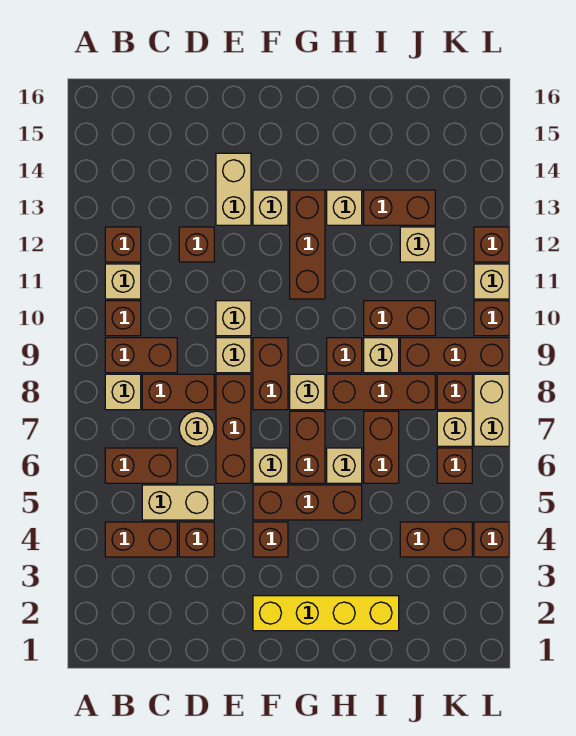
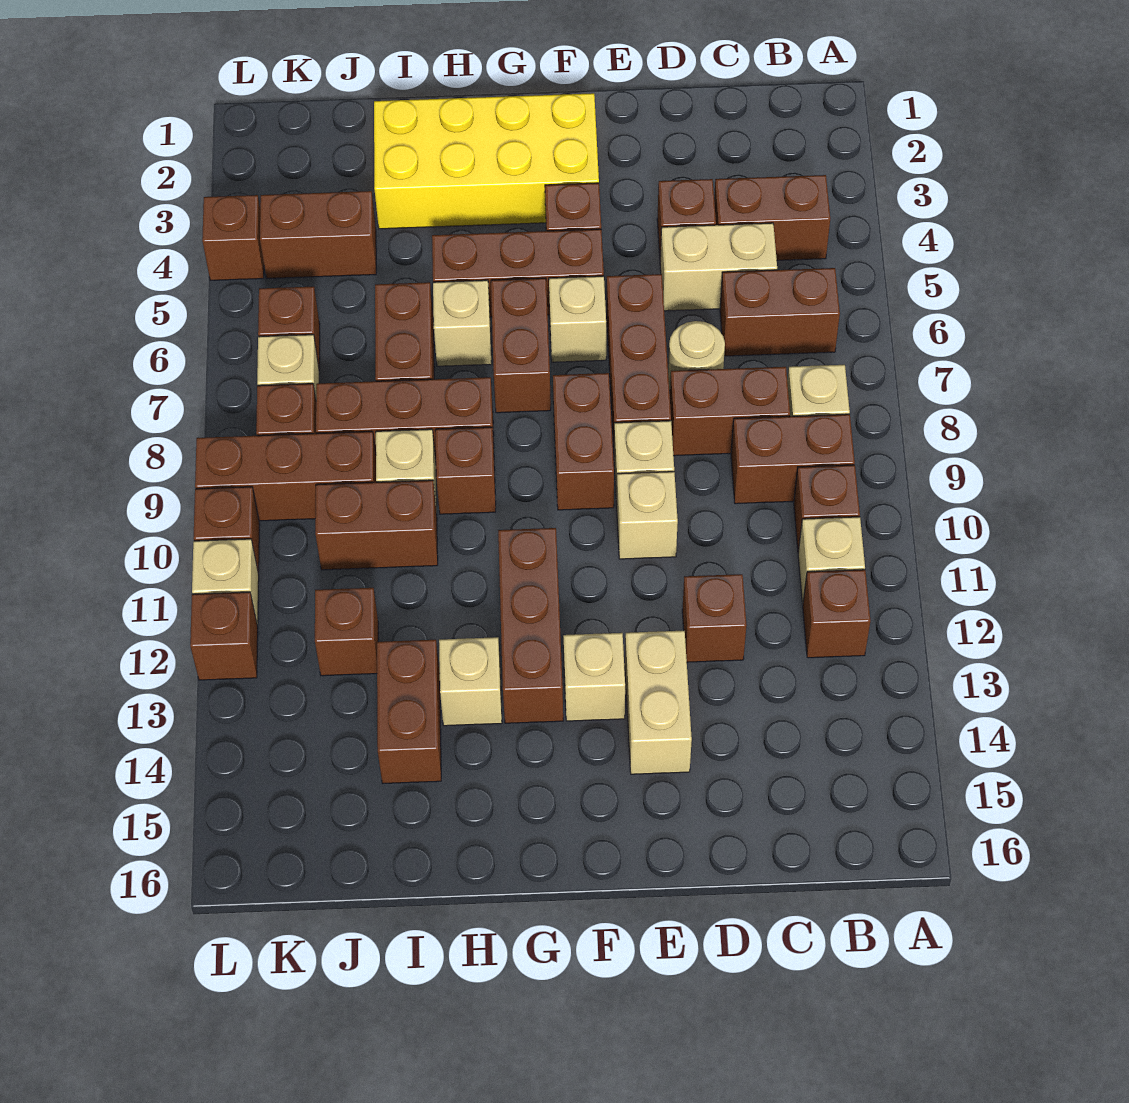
yellow 1x4 brick [253,596,399,631] -> yellow 2x4 brick [374,93,599,229]
tan 1x1 brick [290,374,325,410] -> none
brown 1x2 brick [364,190,435,225] -> brown 1x2 brick turned to [377,640,441,783]
tan 1x1 brick [400,227,435,262] -> brown 1x1 brick [315,588,378,676]
tan 1x2 brick [474,374,509,446] -> none

